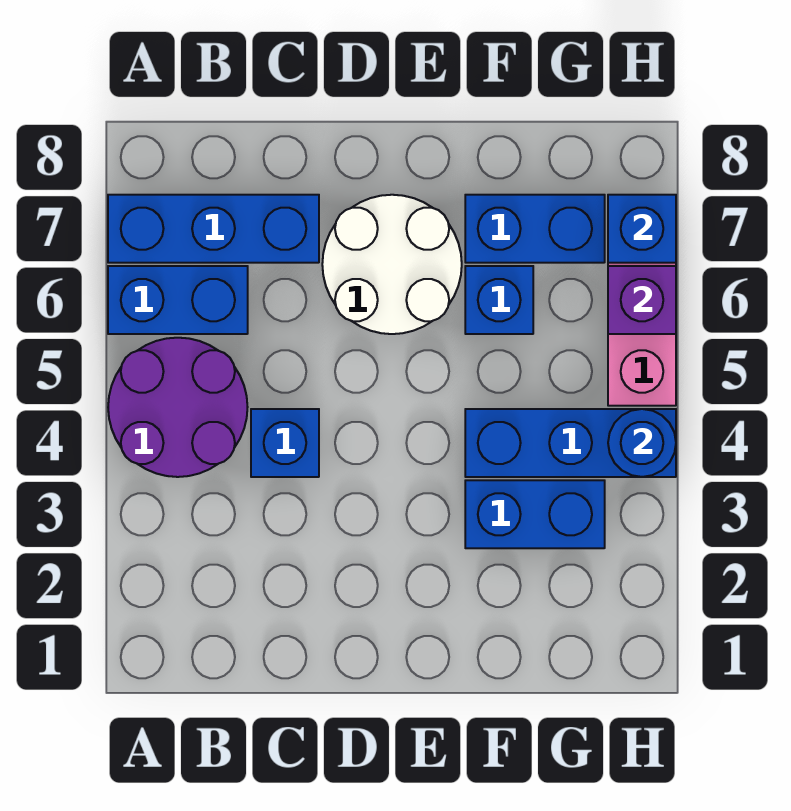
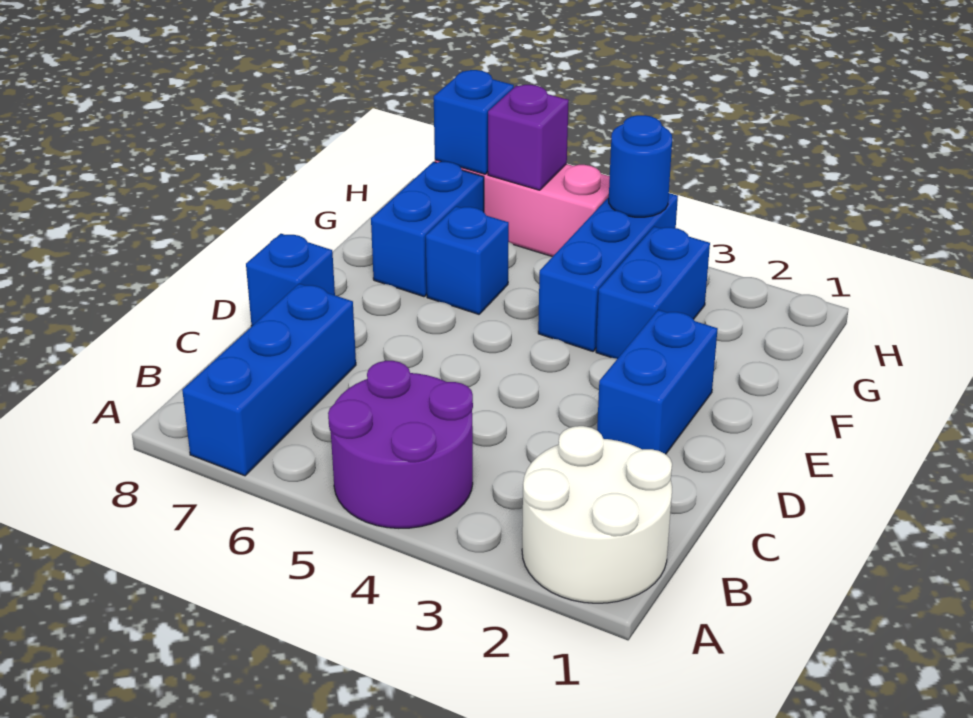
blue 1x2 brick [108,266,248,334] -> blue 1x2 brick moved to [597,310,718,454]
blue 1x1 brick [251,409,319,477] -> blue 1x1 brick moved to [246,234,335,326]
white 2x2 round brick [322,195,462,334] -> white 2x2 round brick moved to [522,426,672,603]

